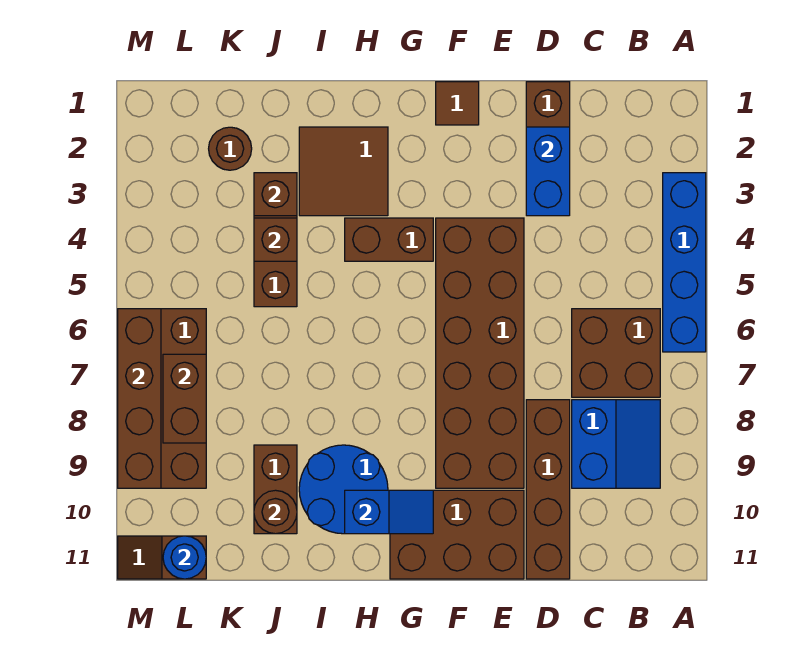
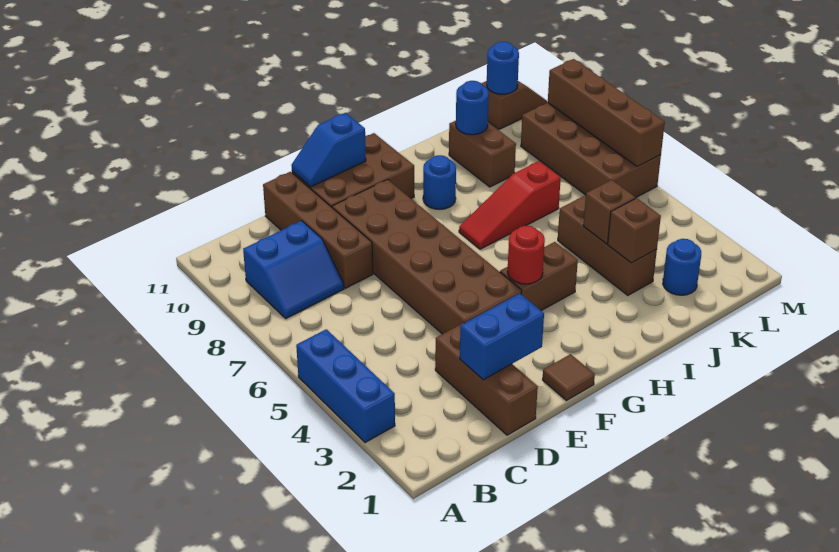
blue 1x4 brick [663,173,706,352] -> blue 1x3 brick [296,329,395,443]
brown 2x2 brick [572,309,660,397] -> none
blue 2x2 slope [572,400,660,488] -> blue 2x2 slope turned to [243,221,344,318]
blue 1x2 brick [526,127,570,216] -> blue 1x2 brick turned to [460,293,544,380]
none -> red 1x1 round brick [507,226,545,284]
blue 1x2 slope [345,490,433,534] -> blue 1x2 slope moved to [291,113,366,187]
brown 2x2 tile [299,127,388,216] -> none
none -> red 1x3 slope [459,161,561,249]
blue 2x2 round brick [299,445,388,534] -> blue 1x1 round brick [423,155,456,209]
brown 1x1 round brick [254,490,297,534] -> blue 1x1 round brick [456,81,489,135]
brown 1x1 round brick [209,127,252,170] -> blue 1x1 round brick [663,239,701,295]
brown 1x2 brick [163,354,206,443] -> none

